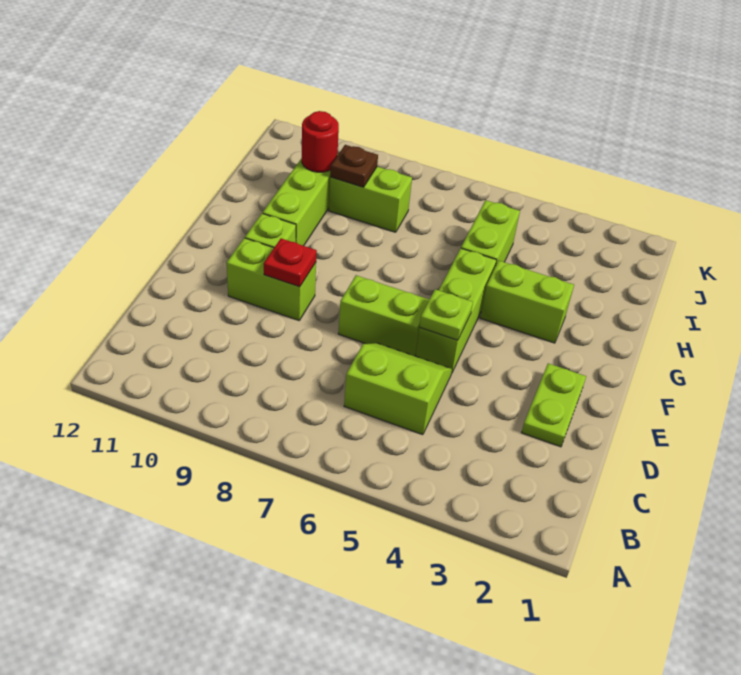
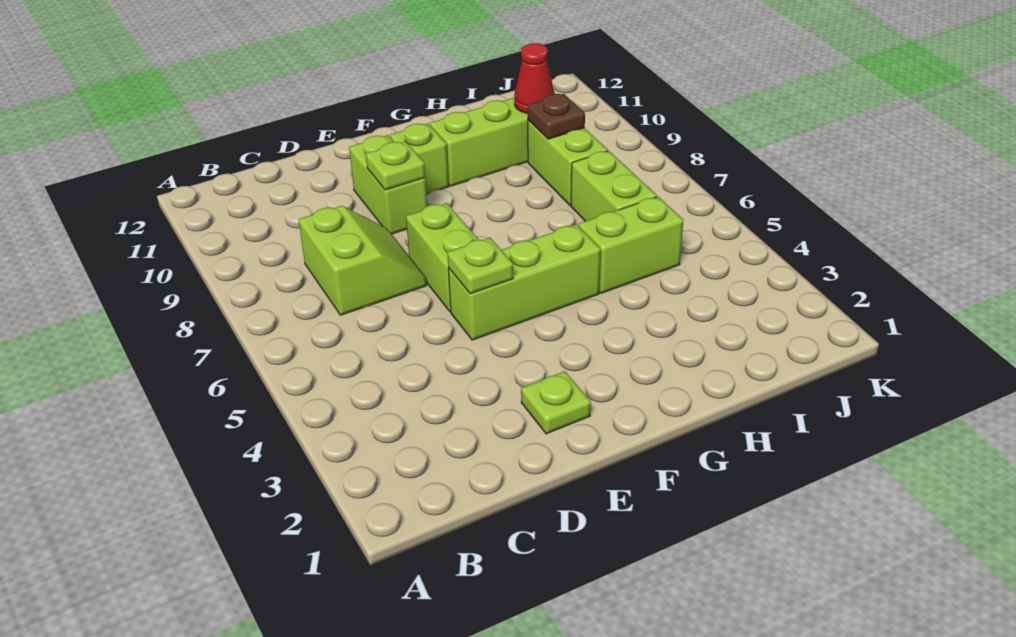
lime 2x2 slope [344,343,452,435] -> lime 2x2 slope moved to [299,206,427,315]
lime 1x2 plate [522,363,586,447] -> lime 1x1 plate [521,371,591,434]
red 1x1 plate [264,238,317,287] -> lime 1x1 plate [366,141,425,190]
lime 1x2 brick [480,261,574,343] -> lime 1x2 brick moved to [571,151,657,221]
red 1x1 round brick [302,111,339,172] -> red 1x1 cone [514,43,555,114]

